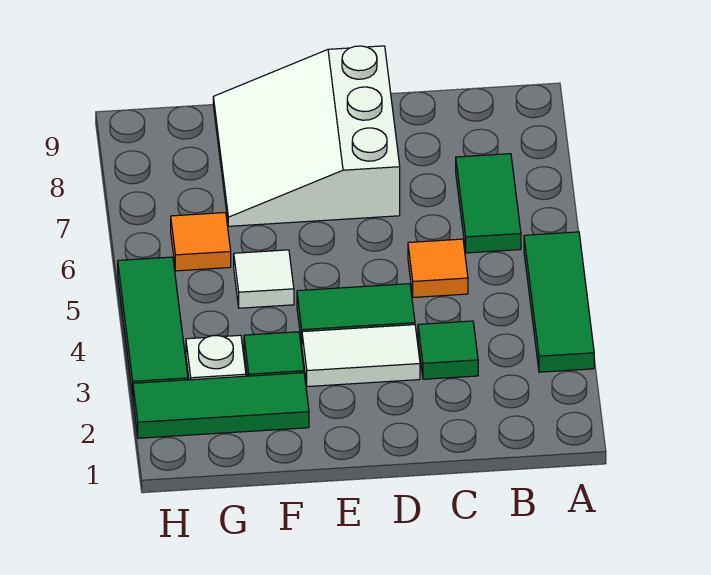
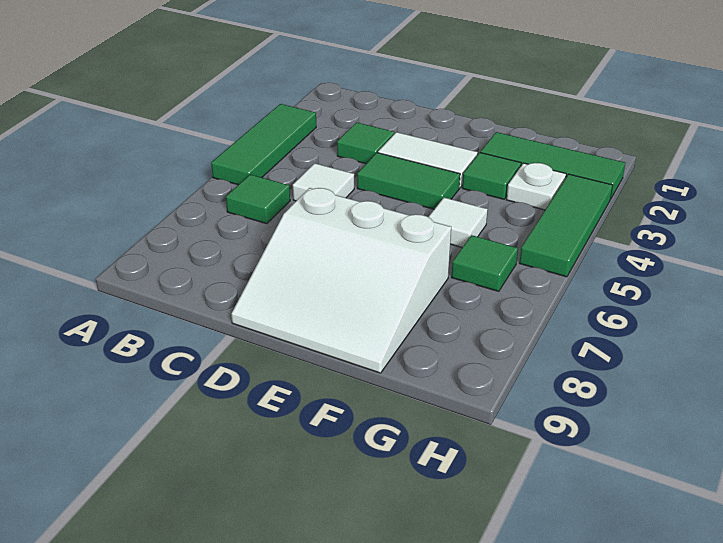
green 1x2 tile [456,154,521,253] -> green 1x1 tile [226,174,290,224]
orange 1x1 tile [408,239,468,297] -> white 1x1 tile [293,163,354,201]
white 3x3 slope [213,46,400,226] -> white 3x3 slope turned to [231,188,451,373]
orange 1x1 tile [171,213,231,271] -> green 1x1 tile [452,235,518,291]

